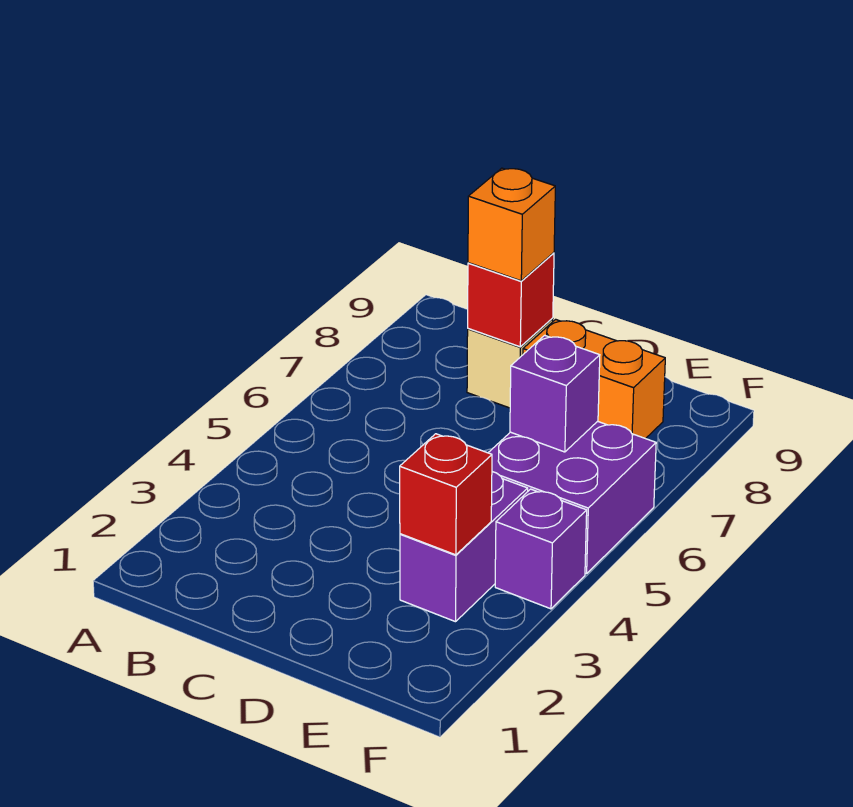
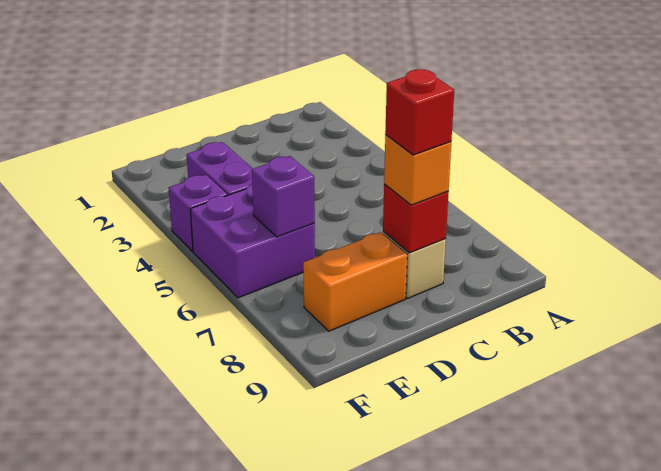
red 1x1 brick [400,434,492,555] -> red 1x1 brick moved to [385,69,454,155]

